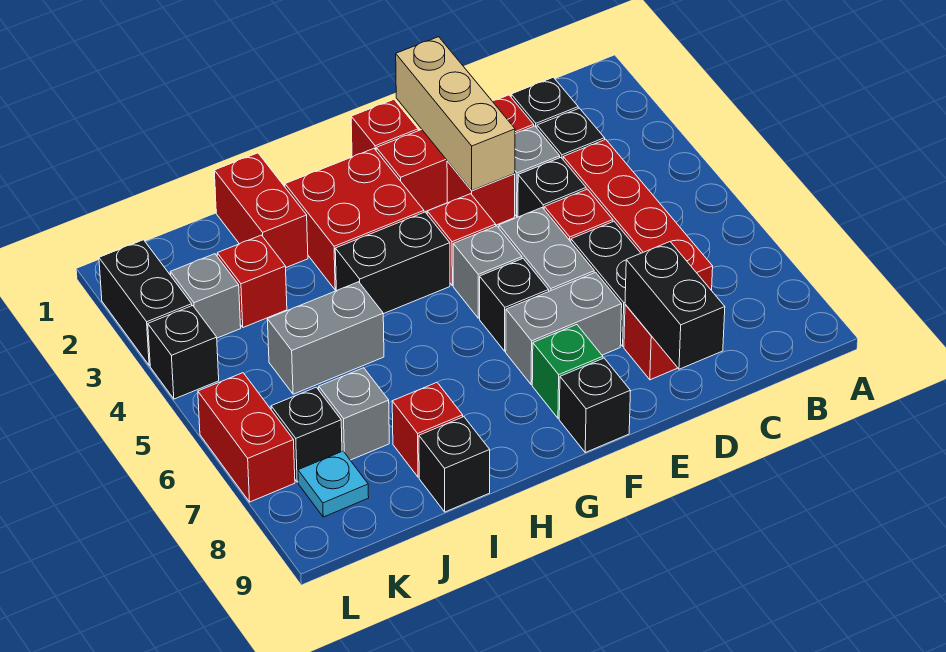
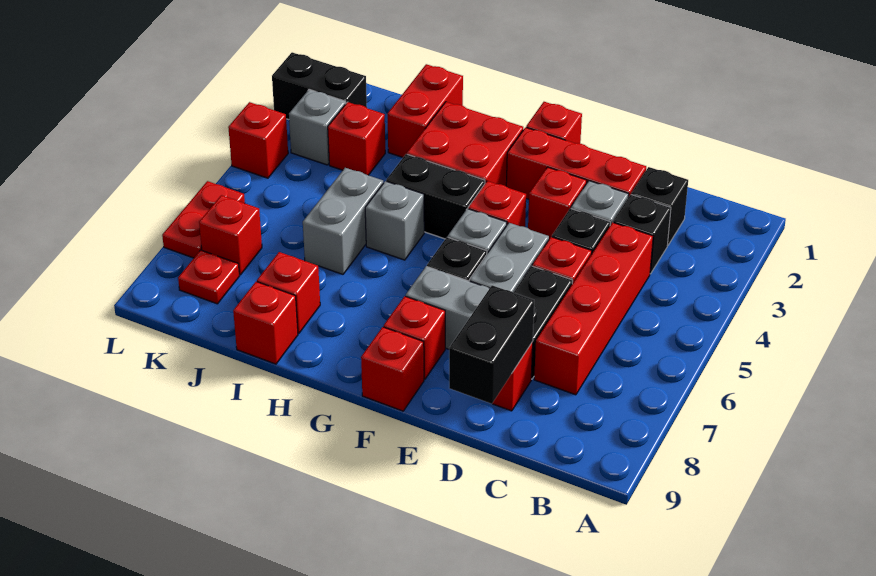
tan 1x3 brick [396,37,515,190] -> none
green 1x1 brick [532,325,603,418] -> red 1x1 brick [384,296,445,379]
black 1x1 brick [559,358,631,452] -> red 1x1 brick [361,327,424,411]
grey 1x2 brick [267,282,384,394] -> grey 1x2 brick turned to [303,168,383,274]
black 1x1 brick [419,417,490,512] -> red 1x1 brick [233,282,298,364]
grey 1x1 brick [319,368,389,460] -> grey 1x1 brick moved to [365,181,424,260]
black 1x1 brick [271,387,342,482] -> red 1x1 brick [199,195,262,275]
cyan 1x1 plate [298,451,369,517] -> red 1x1 plate [178,250,239,304]
black 1x2 brick [99,240,192,365] -> black 1x2 brick turned to [272,52,367,120]
black 1x1 brick [148,306,219,399] -> red 1x1 brick [228,102,288,178]
red 1x2 brick [198,373,295,502] -> red 1x2 plate [162,181,245,258]

